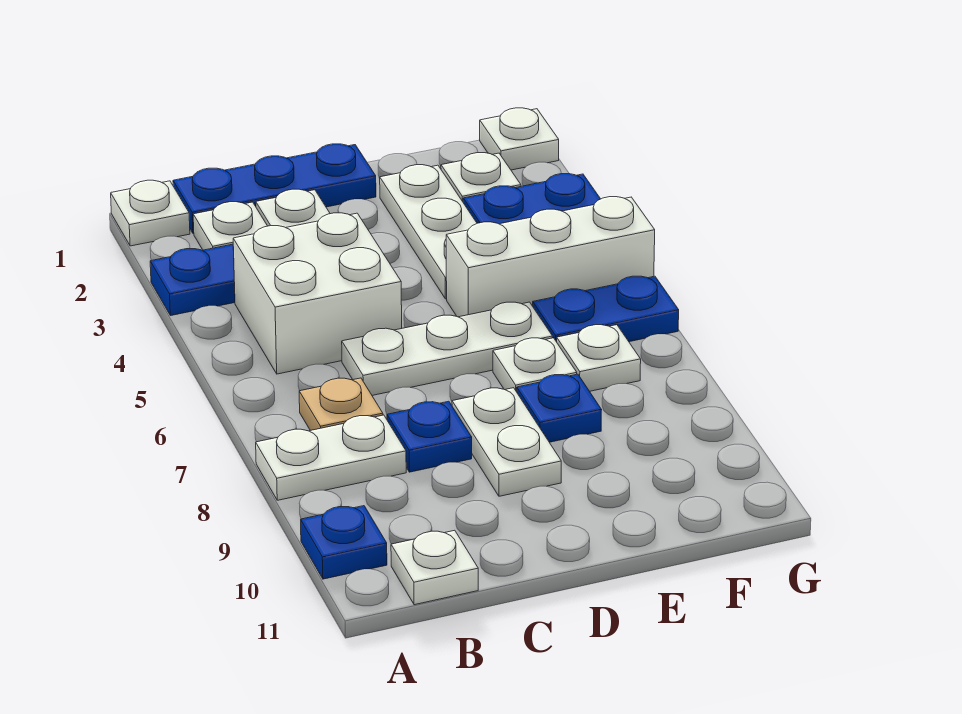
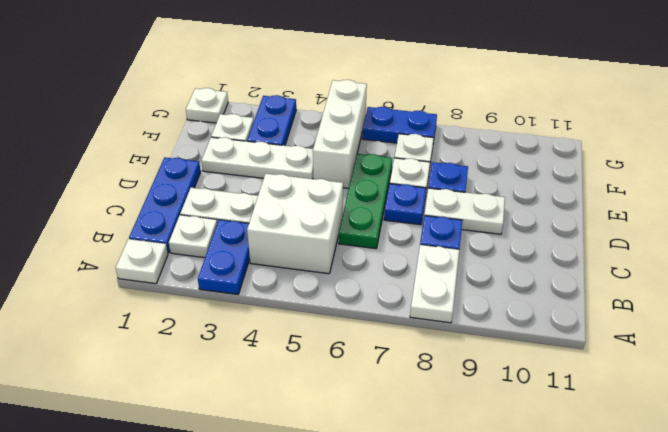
blue 1x1 plate [301,506,387,579] -> blue 1x1 plate moved to [384,184,426,225]
tan 1x1 plate [299,378,383,431] -> none
white 1x1 plate [391,530,478,605] -> none
white 1x3 plate [342,302,552,395] -> green 1x3 plate [339,154,392,249]
blue 1x2 plate [533,276,679,342] -> blue 1x2 plate turned to [362,107,437,143]

